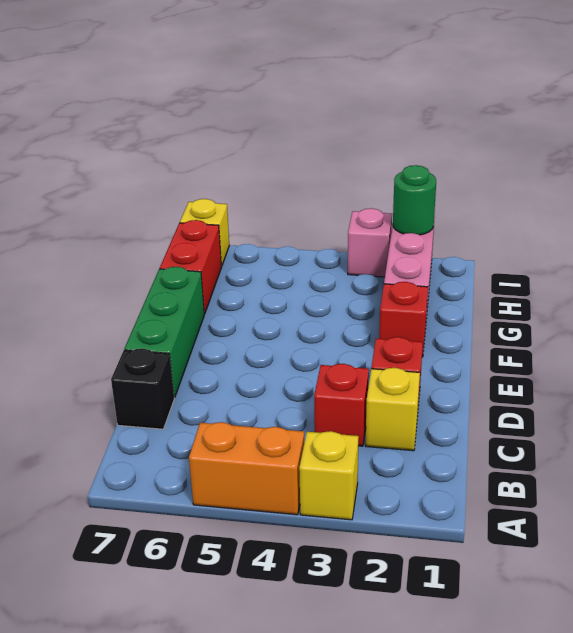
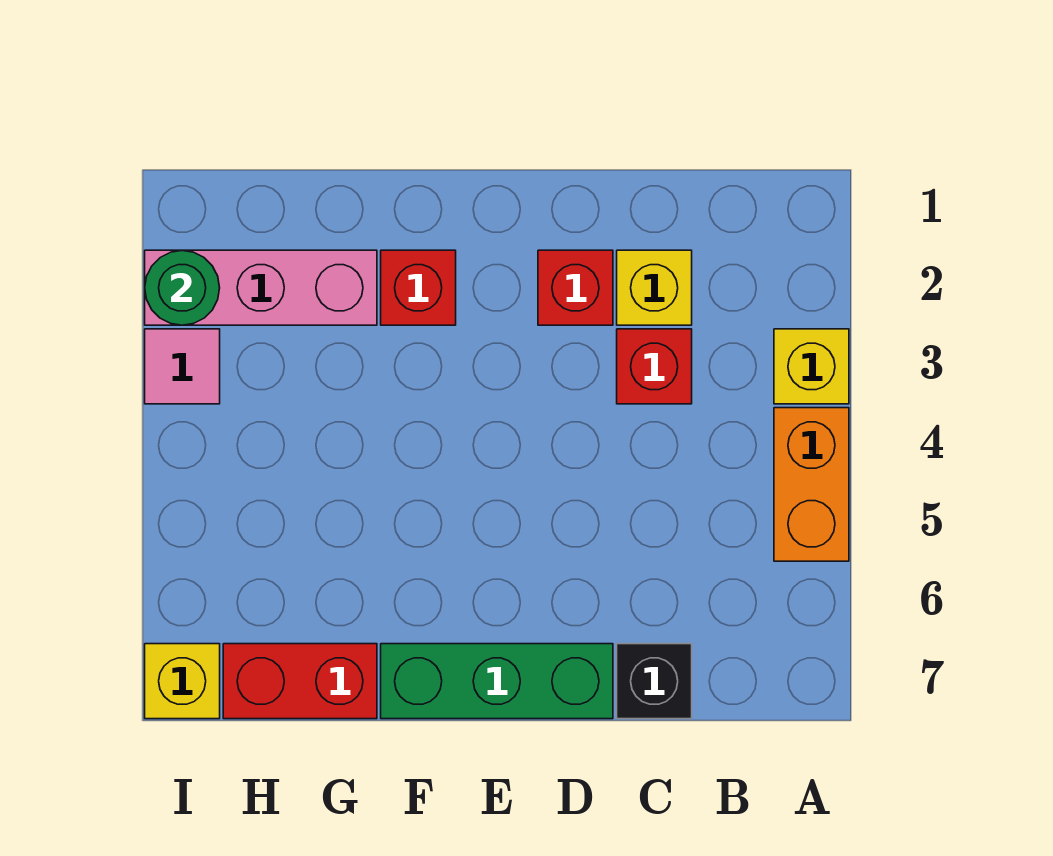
pink 1x1 brick [348,208,392,277] -> pink 1x1 tile [145,329,220,404]

